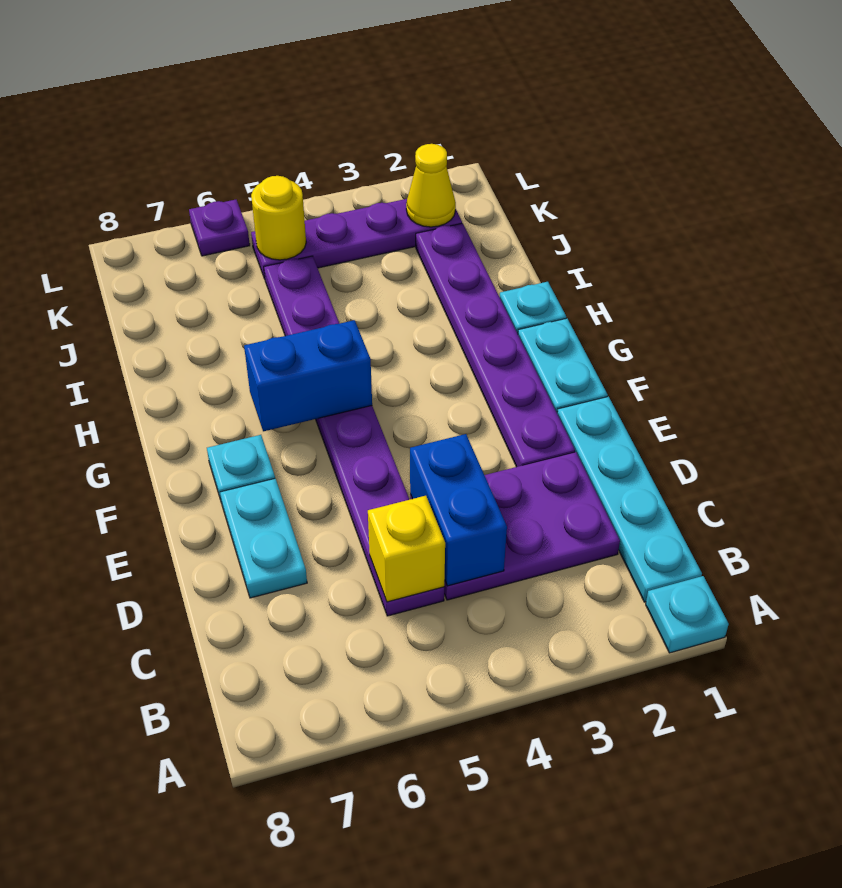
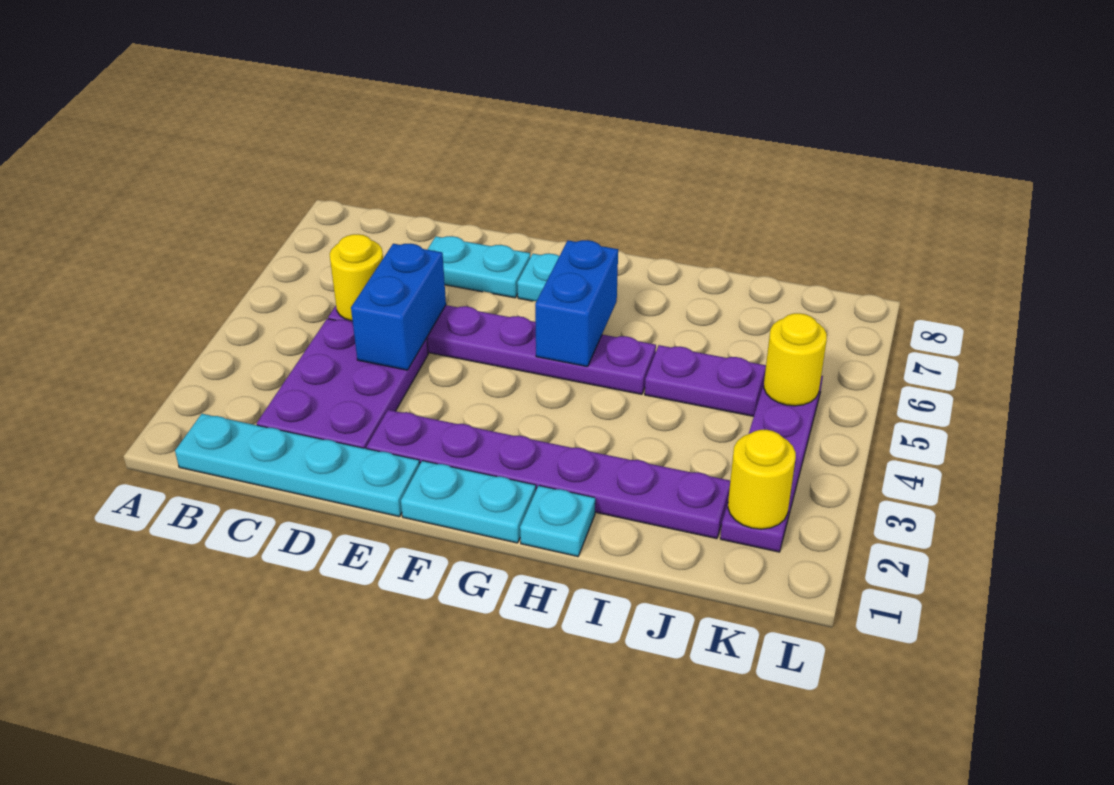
cyan 1x1 plate [646,576,729,653] -> none
blue 1x2 brick [410,434,507,586] -> blue 1x2 brick turned to [351,244,446,370]
yellow 1x1 brick [368,496,445,602] -> yellow 1x1 round brick [330,234,383,321]
yellow 1x1 cone [406,144,456,227] -> yellow 1x1 round brick [728,430,796,529]
purple 1x1 plate [189,200,250,256] -> none

